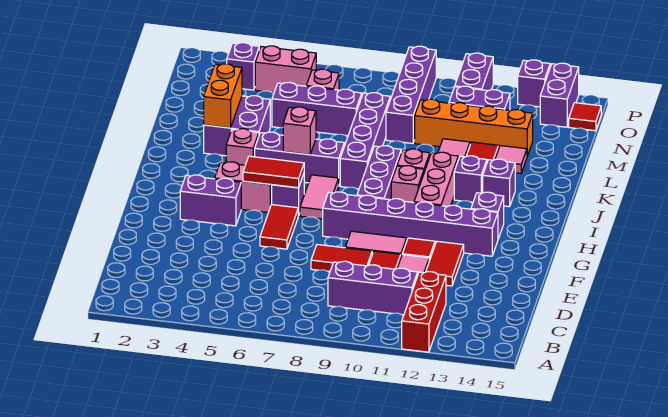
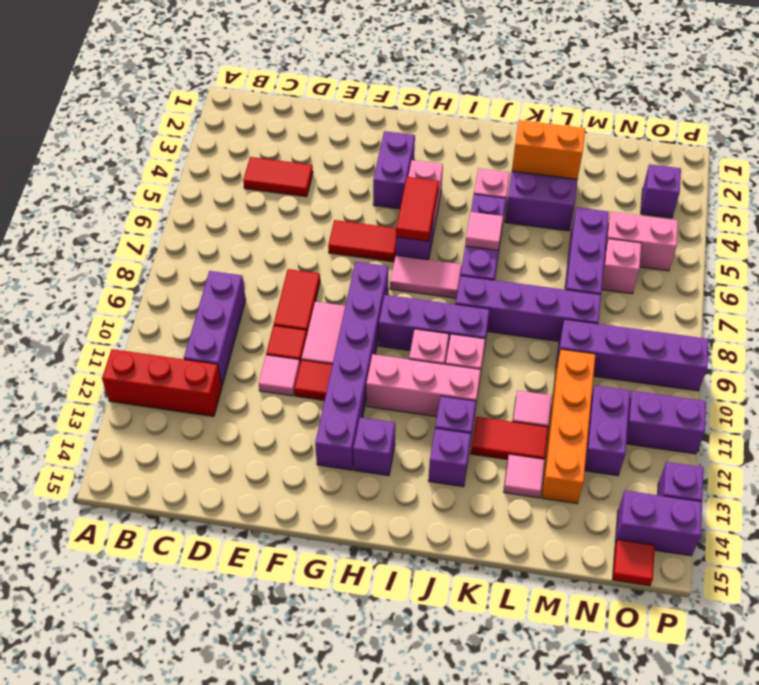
red 1x2 tile [426,241,464,286] -> red 1x2 tile moved to [243,157,313,197]
pink 1x1 brick [283,107,316,155] -> pink 1x1 tile [465,212,503,250]
pink 1x2 brick [255,46,316,93] -> pink 1x2 brick turned to [606,212,678,271]

